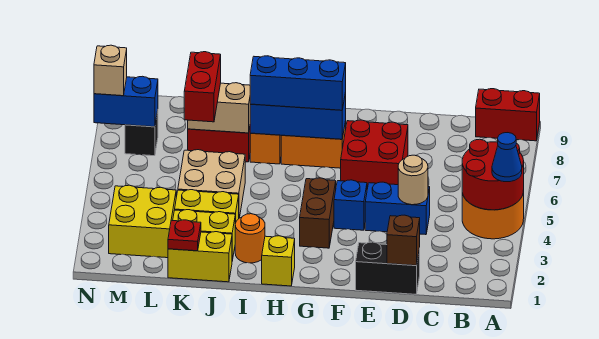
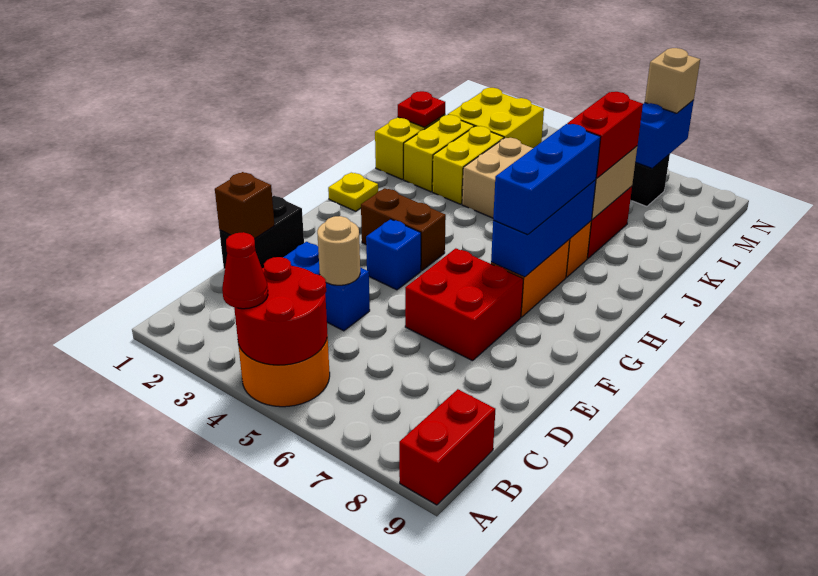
blue 1x1 cone [492,133,522,182] -> red 1x1 cone [222,232,268,309]
blue 1x2 brick [365,182,430,235] -> blue 1x2 brick turned to [283,242,370,331]
yellow 1x1 brick [262,236,295,286] -> yellow 1x1 plate [328,173,378,211]
orange 1x1 round brick [235,214,265,263] -> none
red 1x2 brick [184,52,221,122] -> red 1x2 brick turned to [567,92,643,178]

